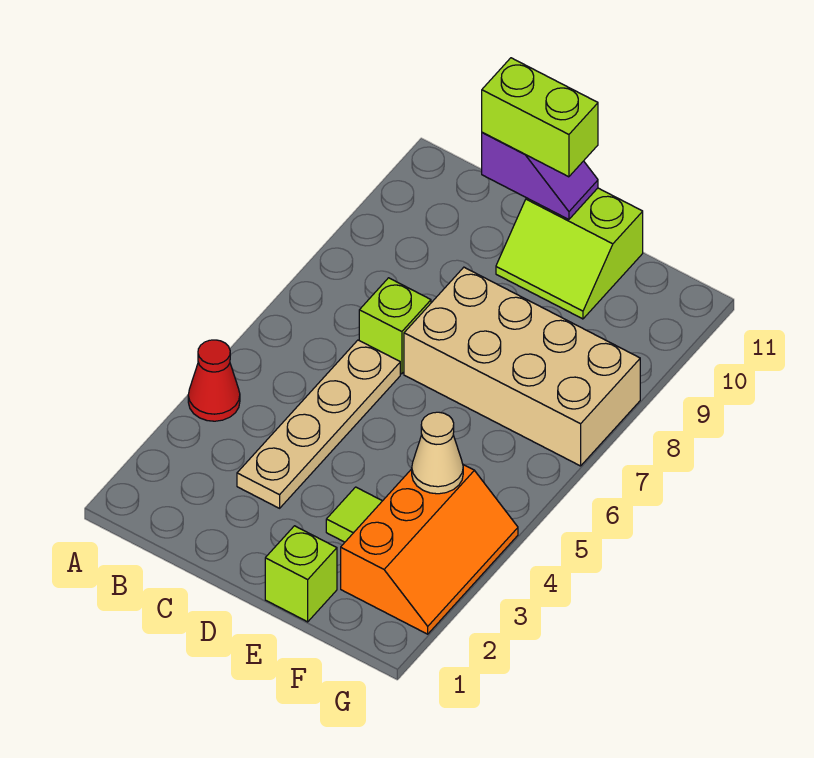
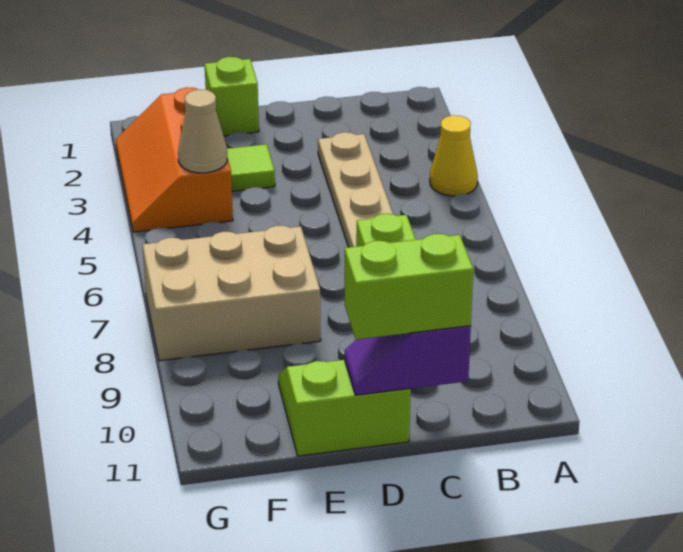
red 1x1 cone [188,340,240,421] -> yellow 1x1 cone [430,115,478,196]
tan 2x4 brick [404,267,640,466] -> tan 2x3 brick [143,226,321,361]

